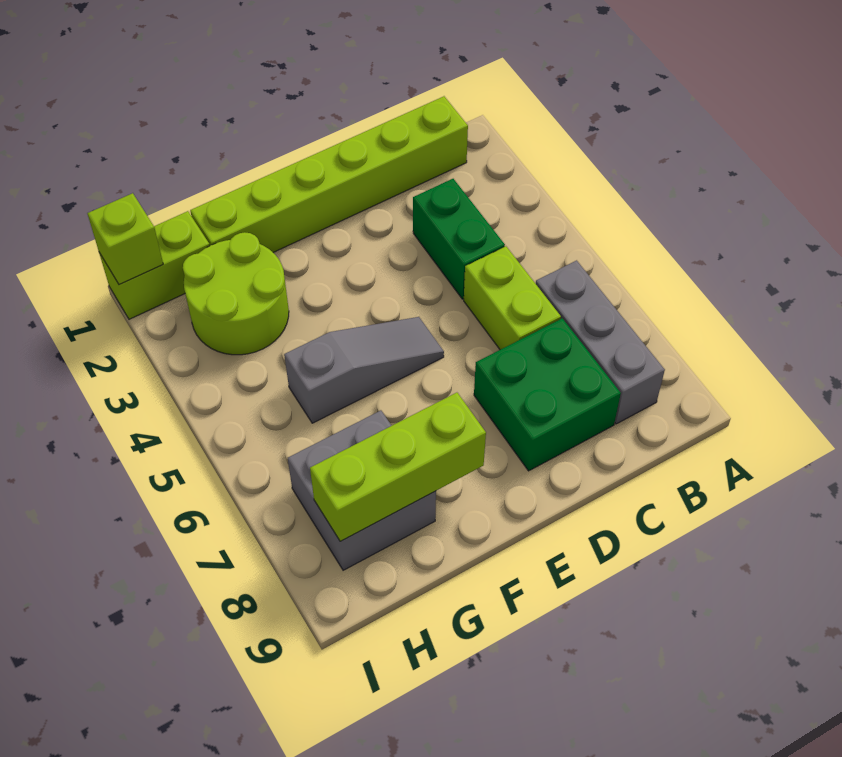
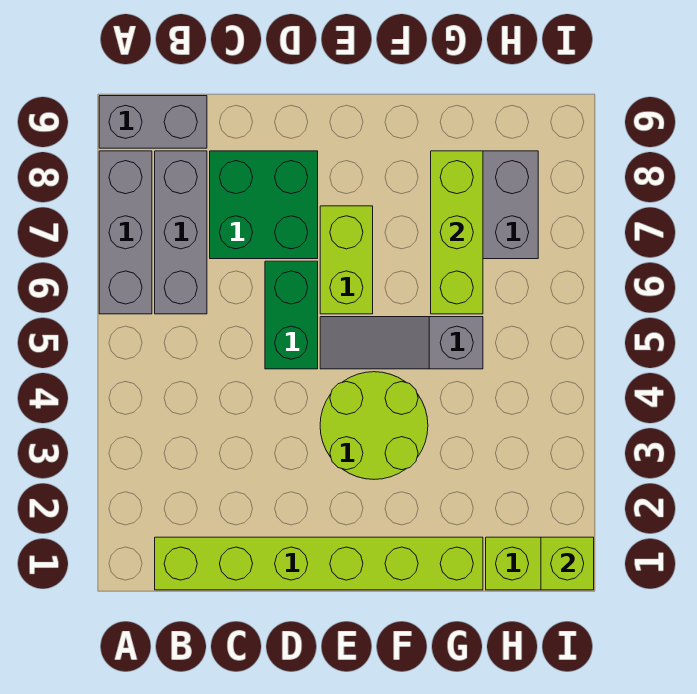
none -> grey 1x3 brick [99,151,152,314]
none -> grey 1x2 brick [99,96,207,148]
green 1x2 brick [413,179,505,299] -> green 1x2 brick moved to [265,261,318,369]
lime 1x2 brick [464,246,561,350] -> lime 1x2 brick moved to [320,206,373,314]
lime 1x3 brick [310,393,486,541] -> lime 1x3 brick turned to [431,151,483,314]
lime 2x2 round brick [183,232,289,355] -> lime 2x2 round brick moved to [320,372,428,479]

